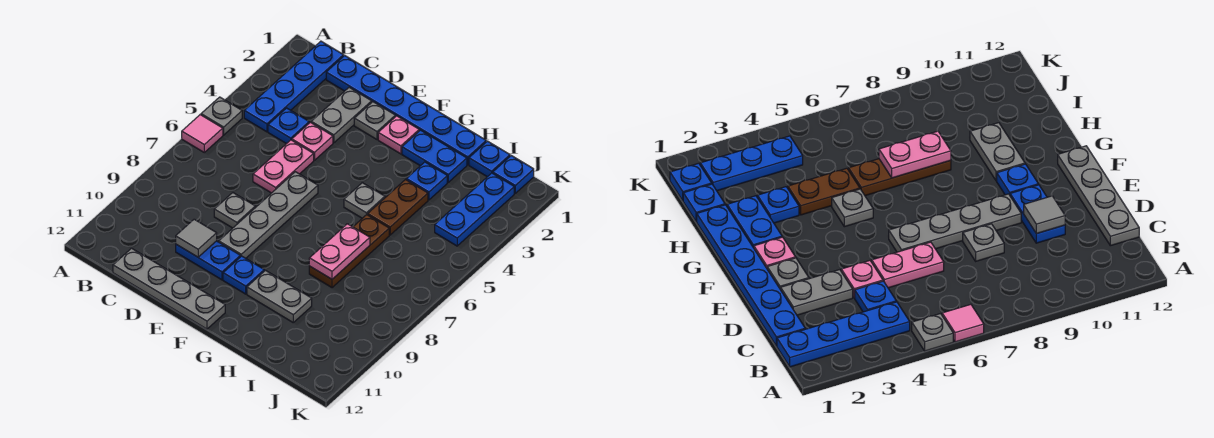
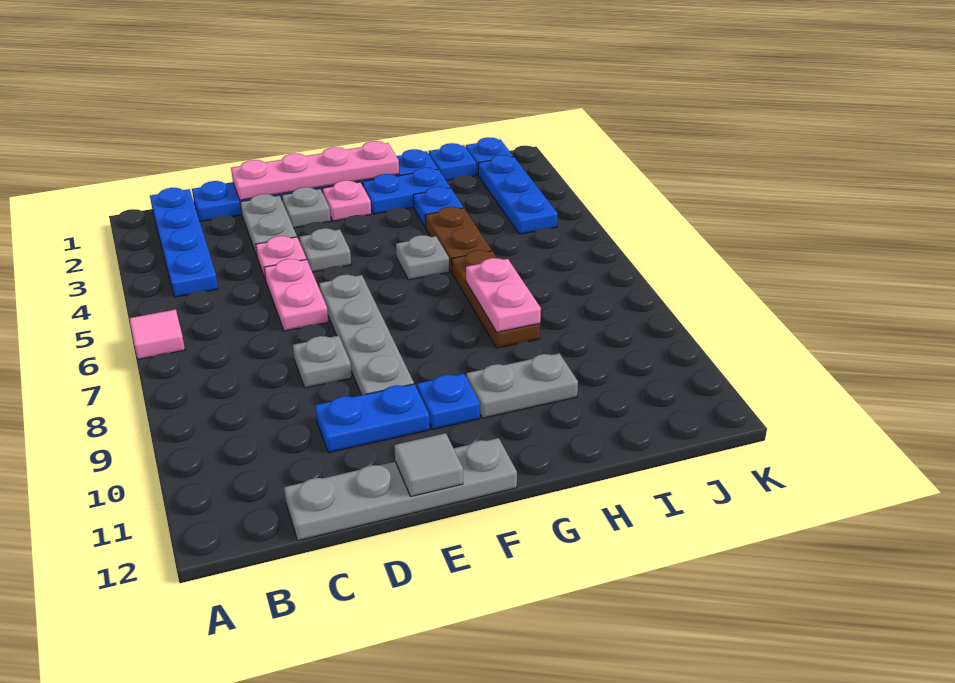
grey 1x1 plate [201,97,242,135] -> grey 1x1 plate moved to [299,228,351,272]
blue 1x1 plate [268,108,309,144] -> none
none -> pink 1x4 plate [231,141,399,200]
grey 1x1 tile [176,219,217,257] -> grey 1x1 tile moved to [394,433,463,496]

